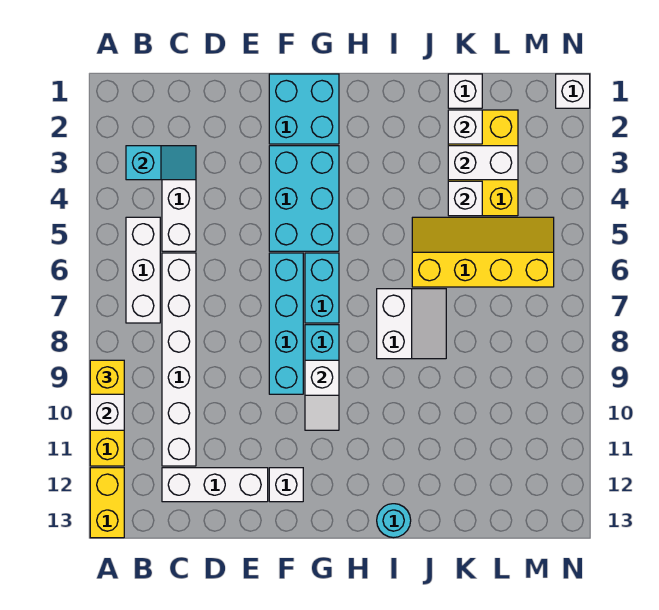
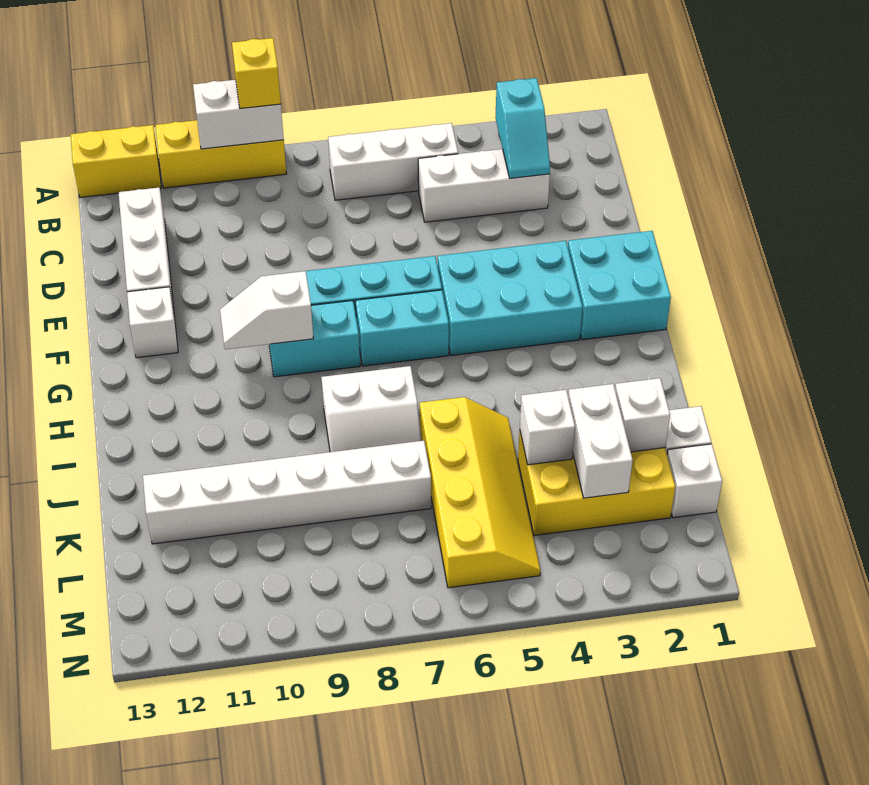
white 1x6 brick [162,253,196,466] -> white 1x6 brick moved to [143,441,431,544]
cyan 1x1 round brick [377,504,411,538] -> none
white 1x1 brick [556,74,590,108] -> white 1x1 brick moved to [667,444,722,518]

